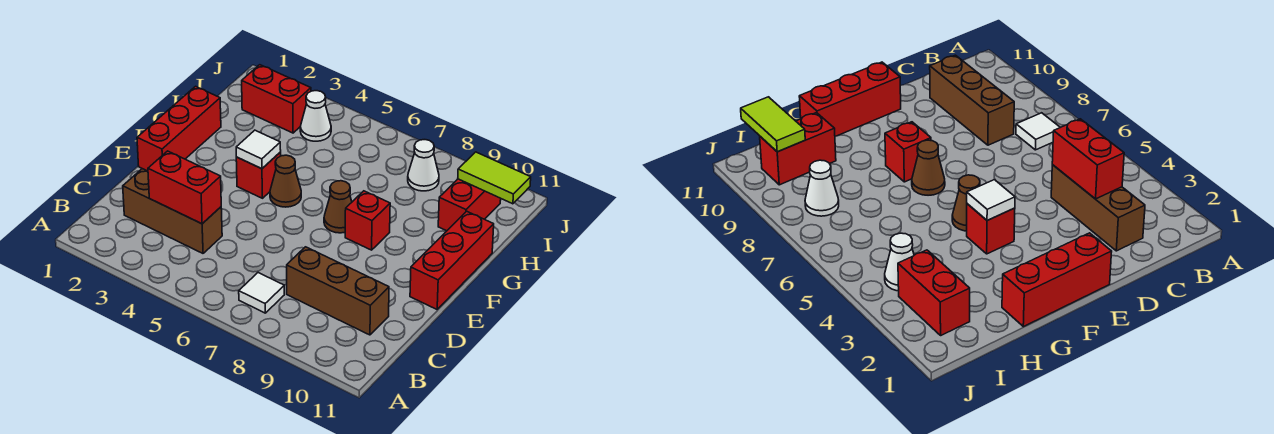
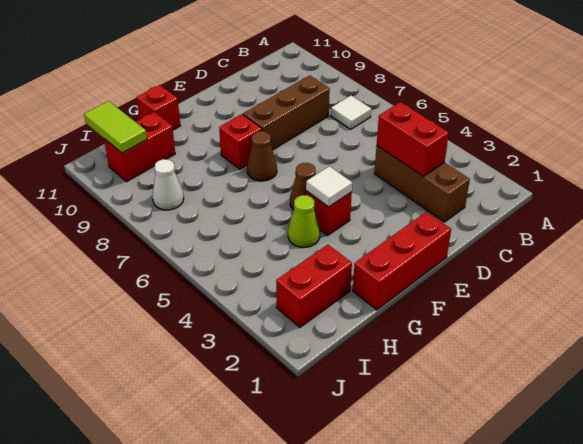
brown 1x3 brick [287,247,389,335] -> brown 1x3 brick turned to [243,76,330,150]
red 1x3 brick [410,211,494,309] -> red 1x1 brick [137,85,180,130]
none -> lime 1x1 cone [288,195,320,247]
red 1x2 brick [242,65,311,133] -> red 1x2 brick turned to [276,245,352,327]
white 1x1 cone [300,91,331,141] -> none

